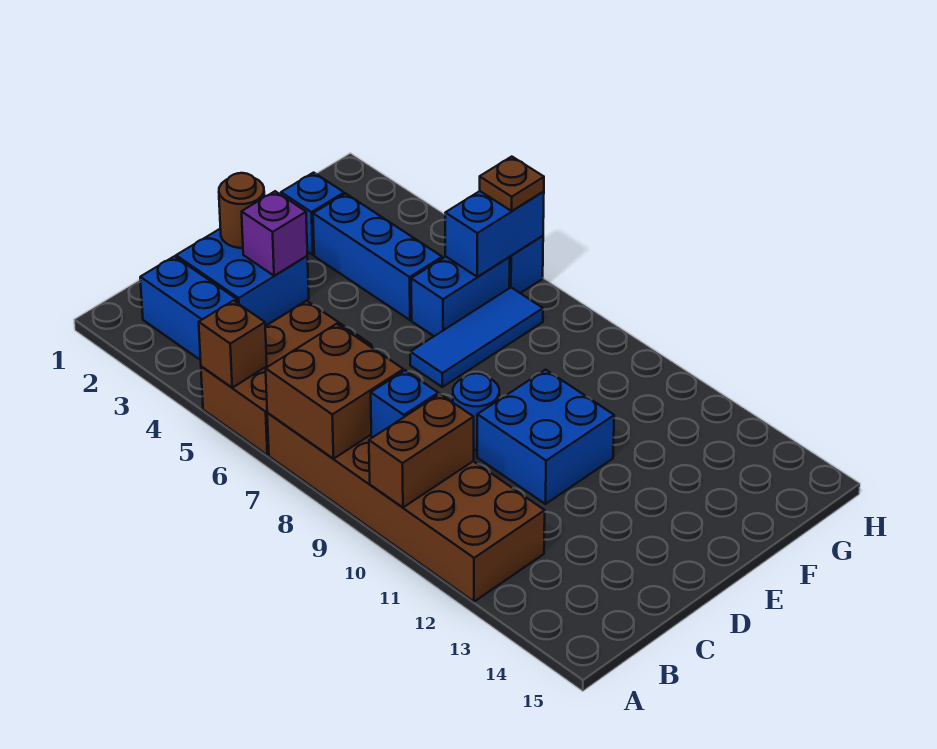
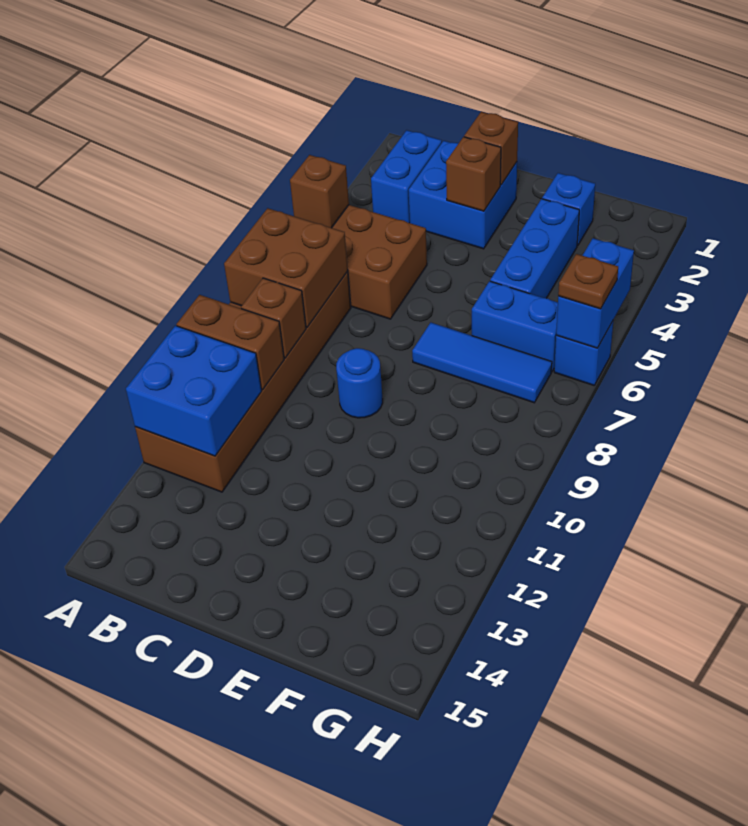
blue 1x1 brick [371,370,438,437] -> brown 1x1 brick [241,278,306,358]
brown 1x1 round brick [219,173,264,248] -> brown 1x1 brick [464,112,518,185]
purple 1x1 brick [242,191,307,276] -> brown 1x1 brick [446,137,501,211]
blue 2x2 brick [477,370,614,504] -> blue 2x2 brick moved to [126,326,262,456]
blue 1x2 brick [445,191,544,277] -> blue 1x2 brick turned to [556,238,634,348]

